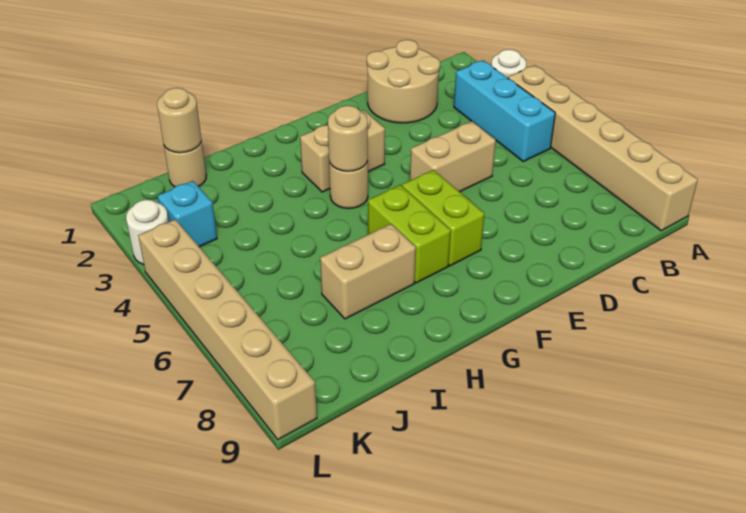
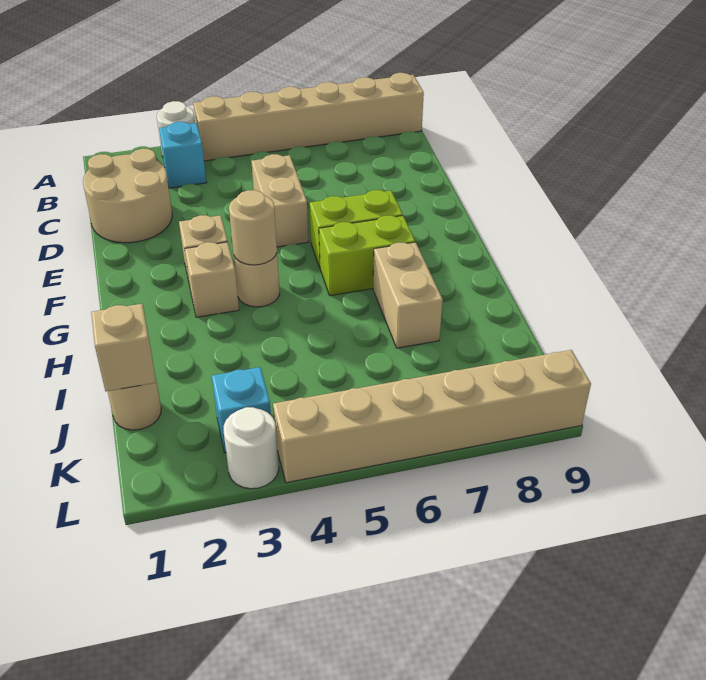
cyan 1x3 brick [454,60,555,161] -> cyan 1x1 brick [159,122,207,188]
tan 1x1 round brick [157,88,201,153] -> tan 1x1 brick [91,304,156,391]

